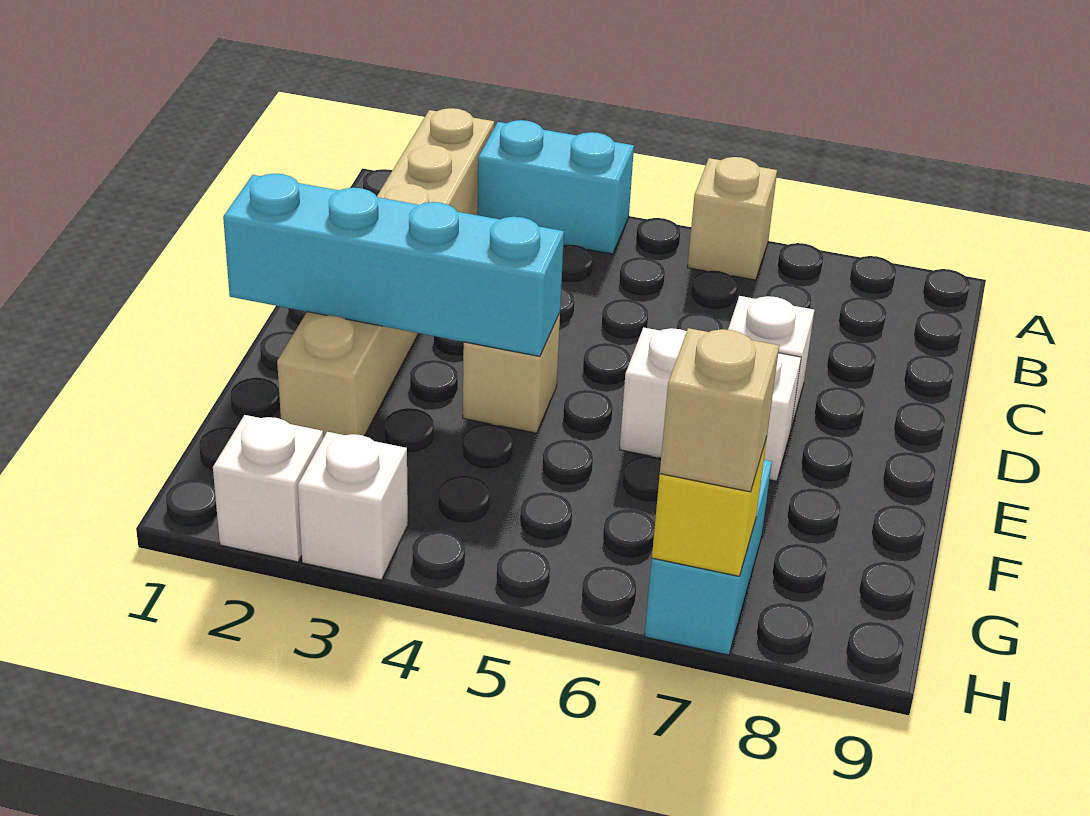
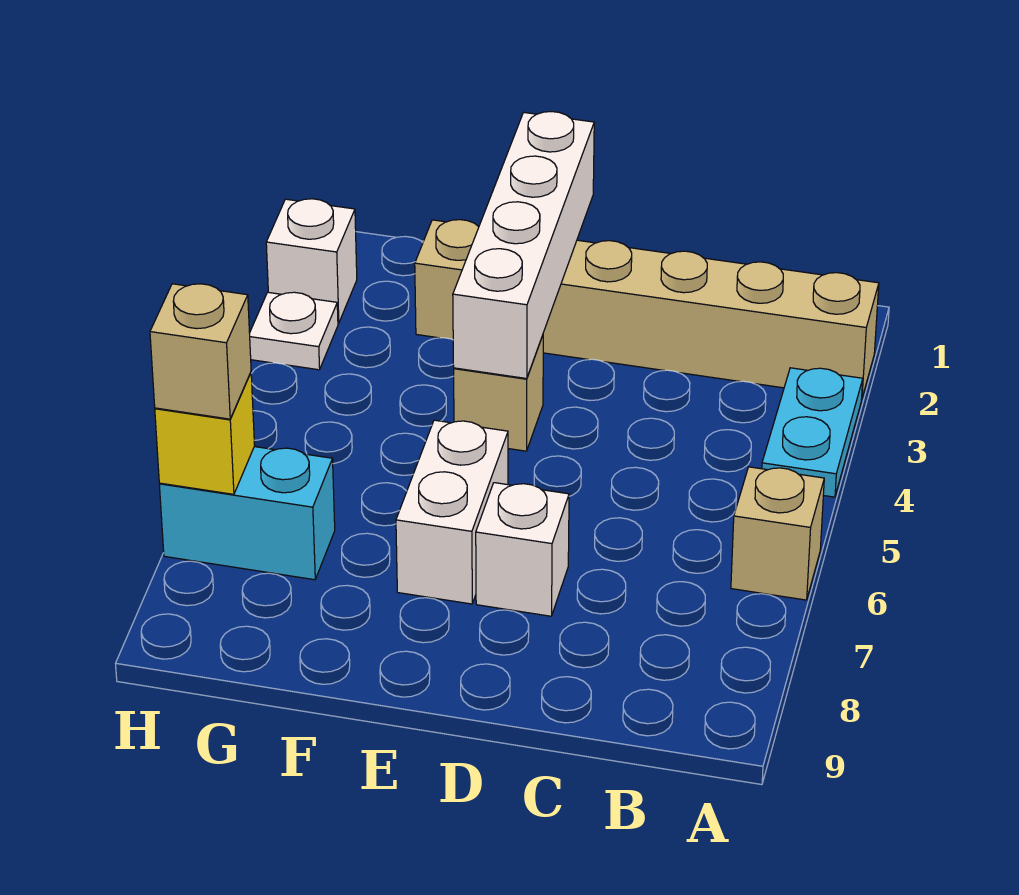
cyan 1x2 brick [477,120,634,254] -> cyan 1x2 plate [762,368,863,497]
cyan 1x4 brick [223,174,564,356] -> white 1x4 brick [453,112,594,379]
white 1x1 brick [298,432,408,580] -> white 1x1 plate [250,292,338,370]

